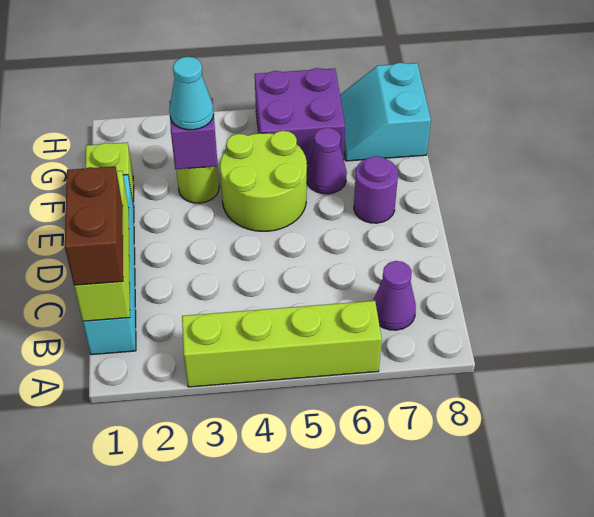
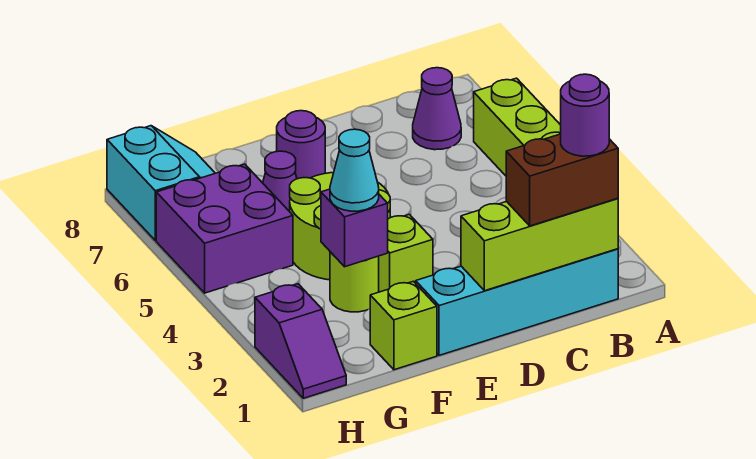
none -> purple 1x1 round brick [561,74,609,156]
none -> lime 1x1 brick [379,214,433,292]
cyan 2x2 slope [340,63,431,161] -> cyan 2x2 slope turned to [107,126,215,240]
none -> purple 1x2 slope [255,284,346,398]

